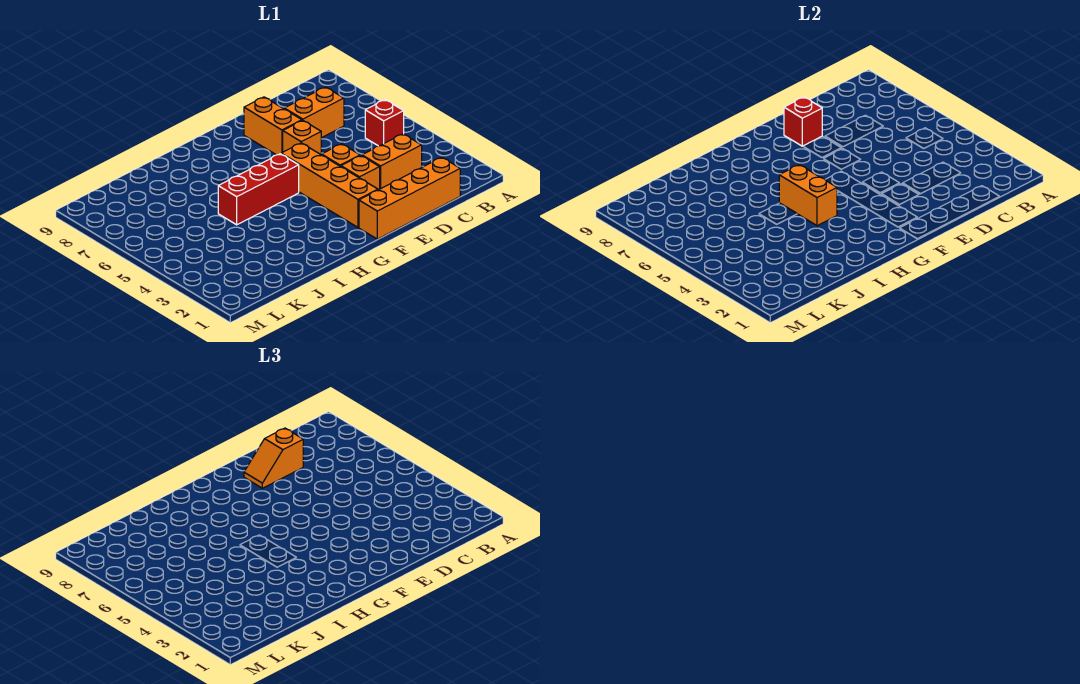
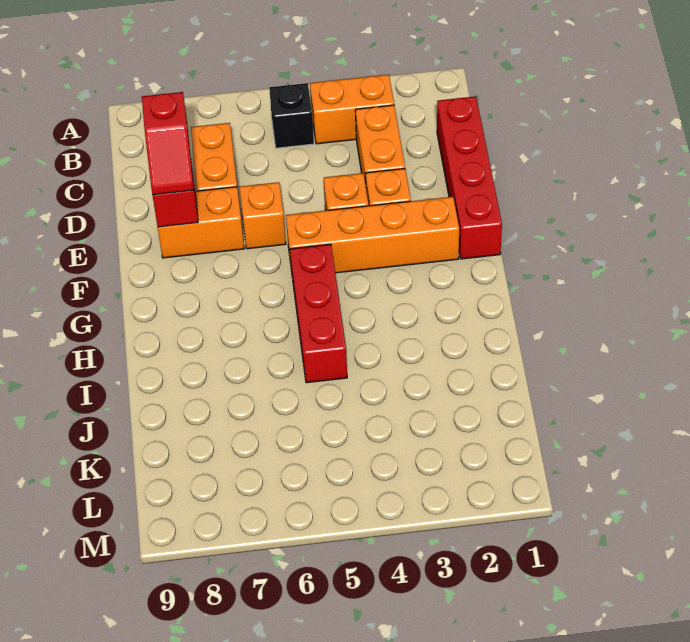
red 1x1 brick [365,100,404,146] -> black 1x1 brick [269,83,314,148]
orange 1x4 brick [359,157,460,239] -> red 1x4 brick [437,96,502,259]
orange 1x2 slope [244,428,303,488] -> red 1x2 slope [142,92,194,195]
orange 1x2 brick [779,165,837,226] -> orange 1x2 brick moved to [310,75,394,144]

